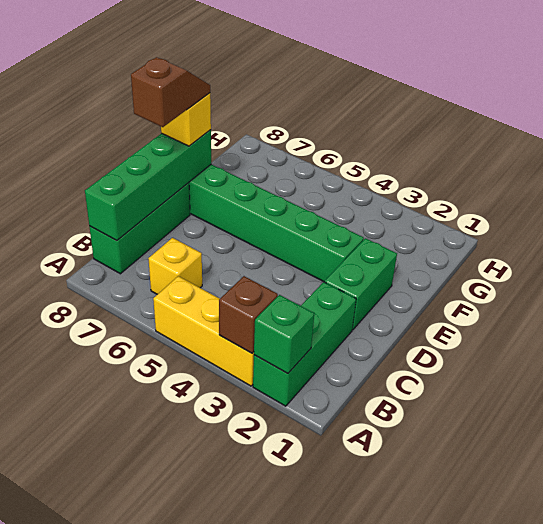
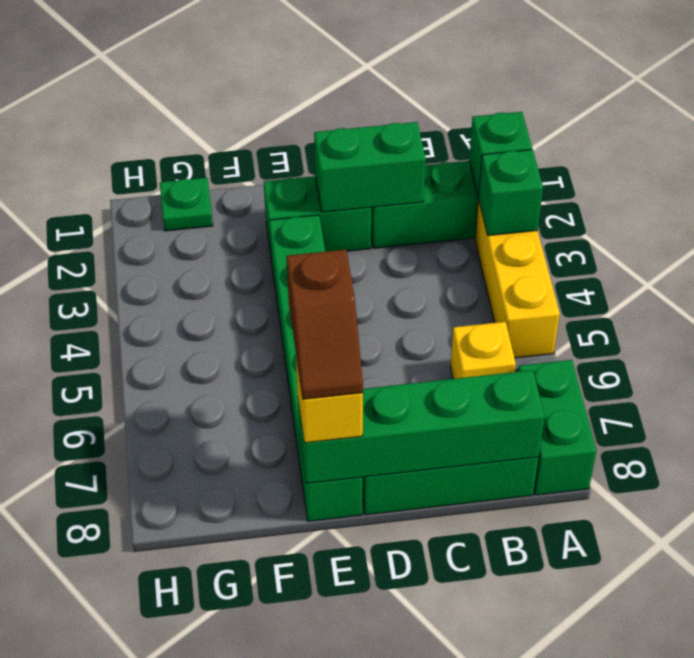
brown 1x1 brick [219,276,278,353] -> green 1x1 brick [478,150,543,236]
none -> green 1x2 brick [518,360,596,495]
none -> green 1x2 brick [314,122,426,212]
brown 1x2 slope [131,57,210,127] -> brown 1x2 slope turned to [286,250,363,399]
none -> green 1x1 plate [160,178,213,231]

